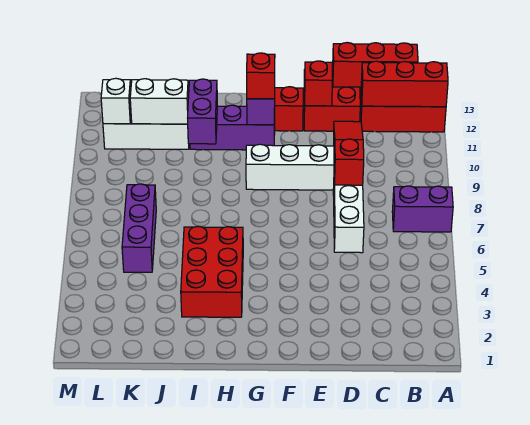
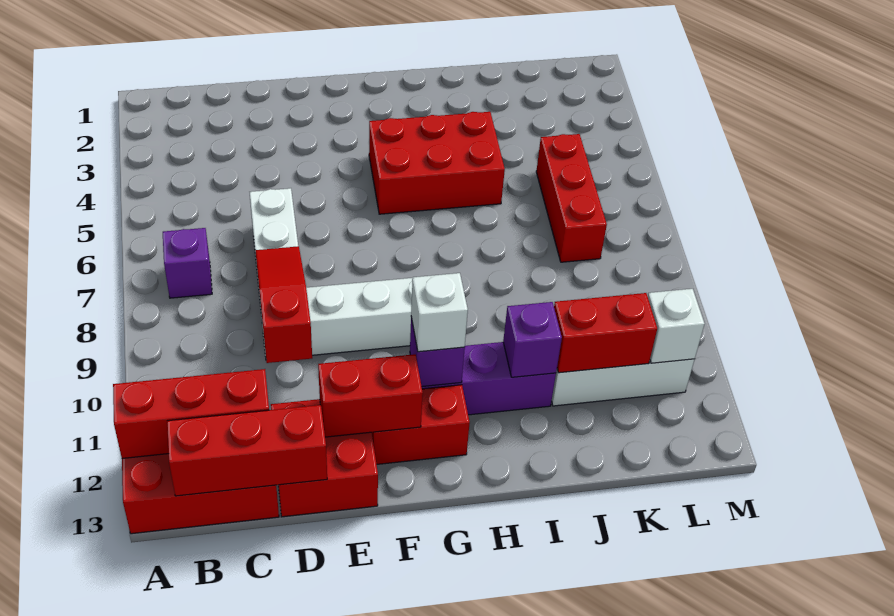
purple 1x2 brick [392,186,453,232] -> purple 1x1 brick [163,228,212,298]
red 1x3 slope [334,121,364,185] -> red 1x3 slope turned to [255,246,312,363]
red 1x1 brick [304,61,333,106] -> red 1x2 brick [318,354,423,437]
red 1x1 brick [247,53,275,99] -> white 1x1 brick [411,273,468,352]
red 2x3 brick [181,226,243,317] -> red 2x3 brick turned to [369,112,505,214]
purple 1x2 brick [188,79,217,144] -> purple 1x1 brick [503,302,562,377]
white 1x2 brick [130,79,189,124] -> red 1x2 brick [554,293,657,373]
purple 1x3 brick [122,184,156,272] -> red 1x3 brick [536,134,607,262]

